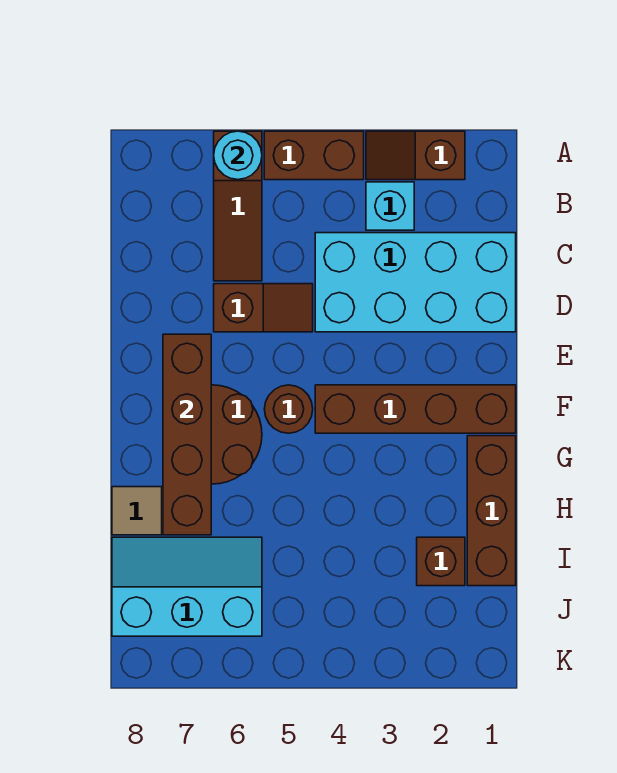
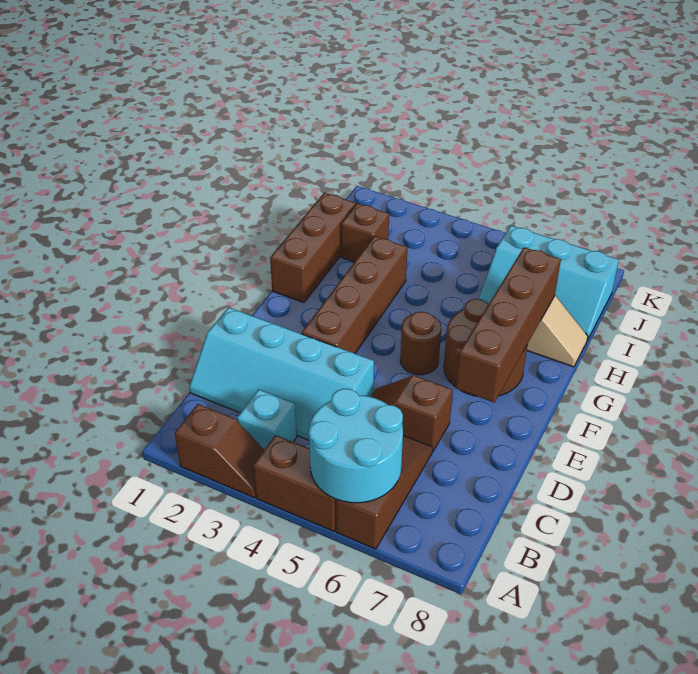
cyan 1x1 round brick [214,131,262,180] -> cyan 2x2 round brick [309,389,403,503]
cyan 2x4 brick [315,233,516,332] -> cyan 2x4 slope [189,307,374,440]
brown 1x4 brick [315,385,516,433] -> brown 1x4 brick turned to [301,236,408,353]

